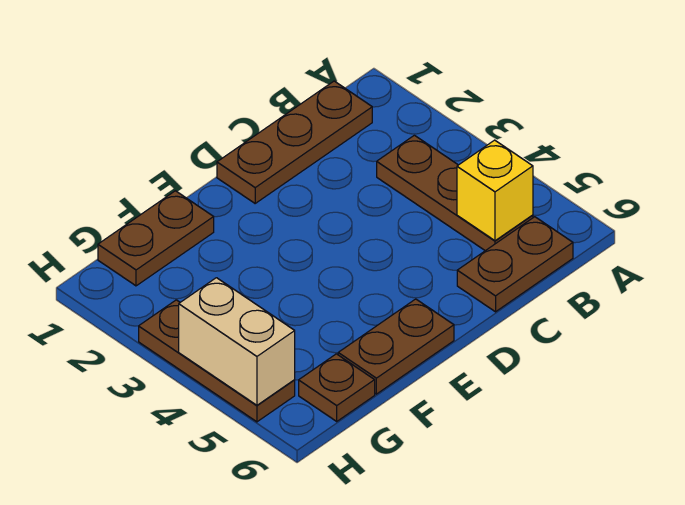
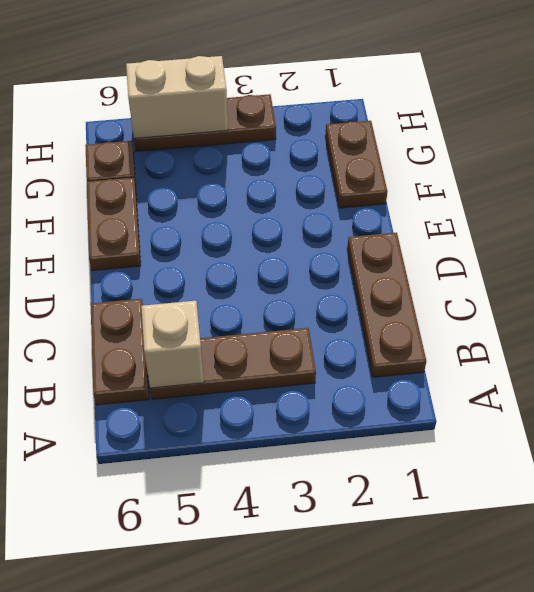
yellow 1x1 brick [457,140,533,241] -> tan 1x1 brick [141,301,204,388]

